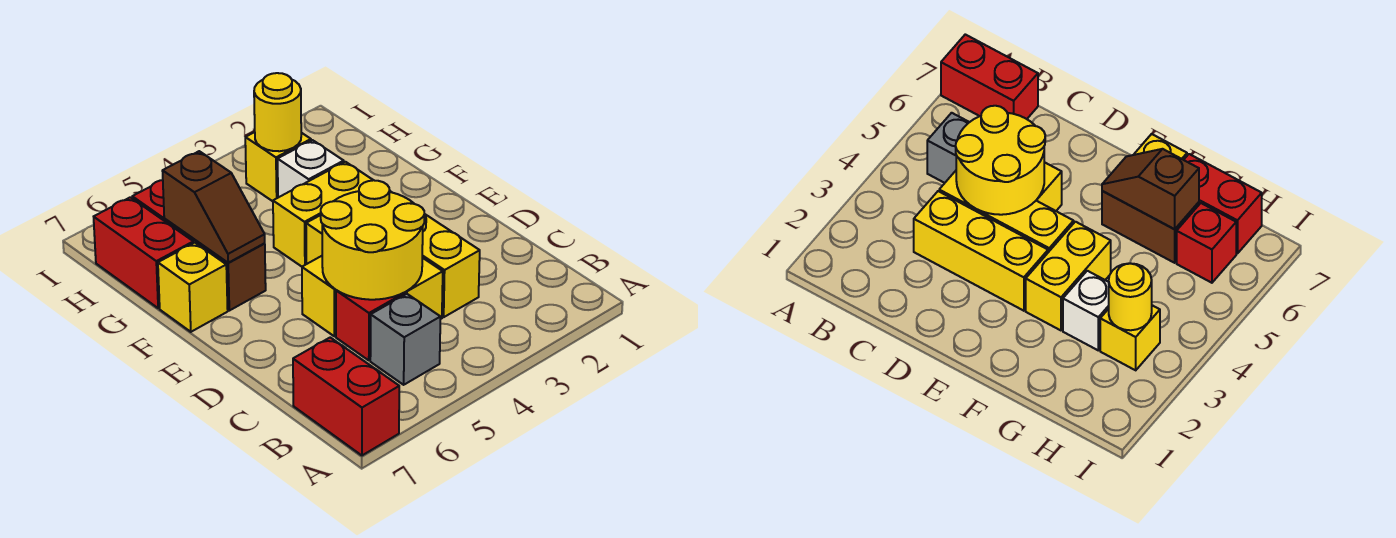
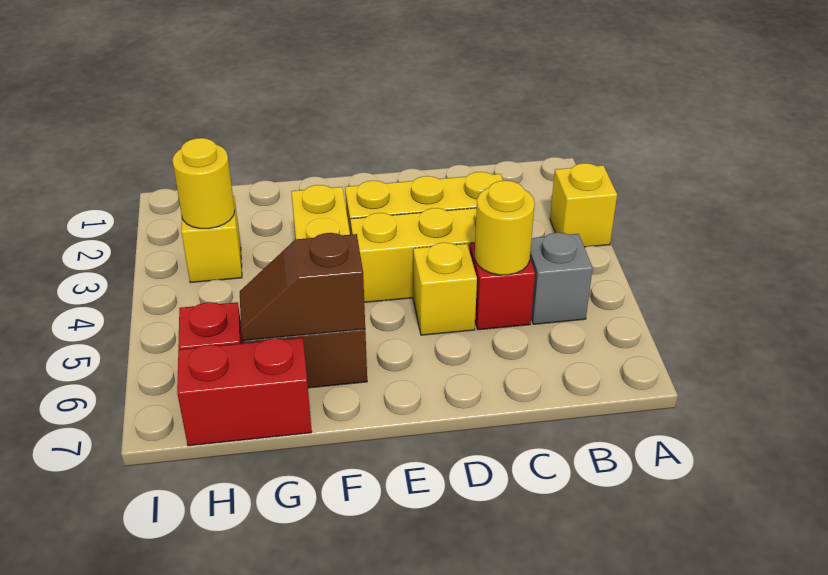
red 1x2 brick [293,337,399,455] -> none
yellow 2x2 round brick [321,180,424,300] -> yellow 1x1 round brick [475,181,535,275]
brown 1x2 slope [163,151,265,263] -> brown 1x2 slope turned to [240,233,365,341]
yellow 1x1 brick [158,243,228,332] -> yellow 1x1 brick moved to [550,163,617,247]
white 1x1 brick [278,140,344,198] -> none

